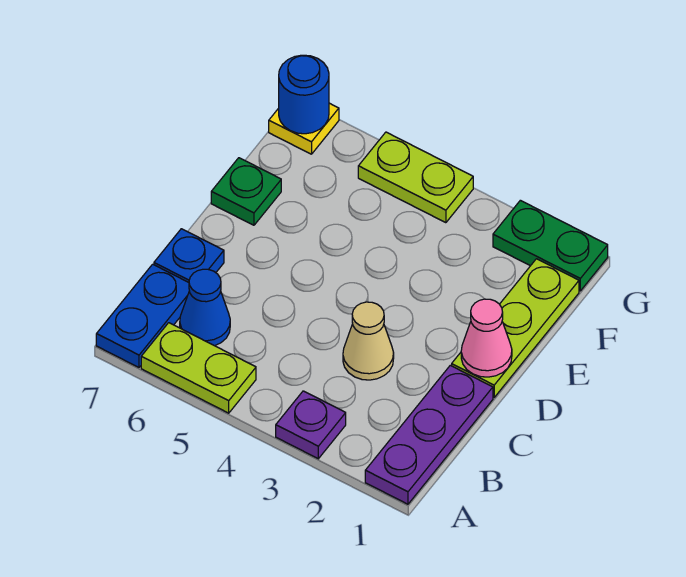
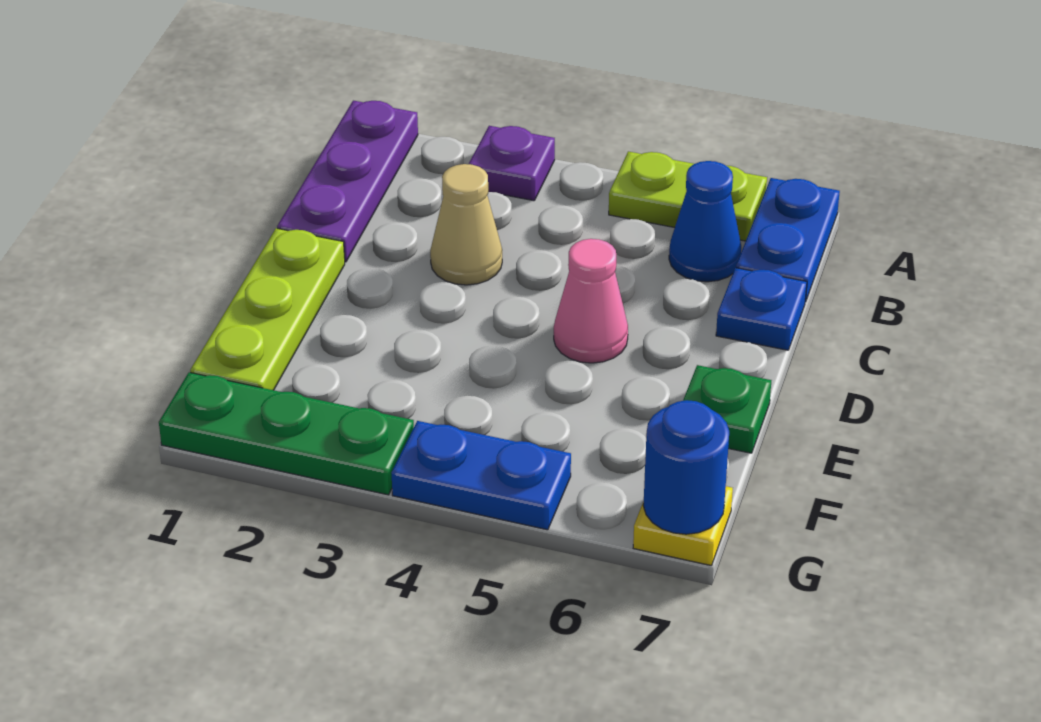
pink 1x1 cone [461,299,512,377] -> pink 1x1 cone moved to [554,239,628,363]
green 1x2 plate [493,200,608,291] -> green 1x3 plate [159,372,414,495]
lime 1x2 plate [358,132,473,223] -> blue 1x2 plate [392,421,571,530]

